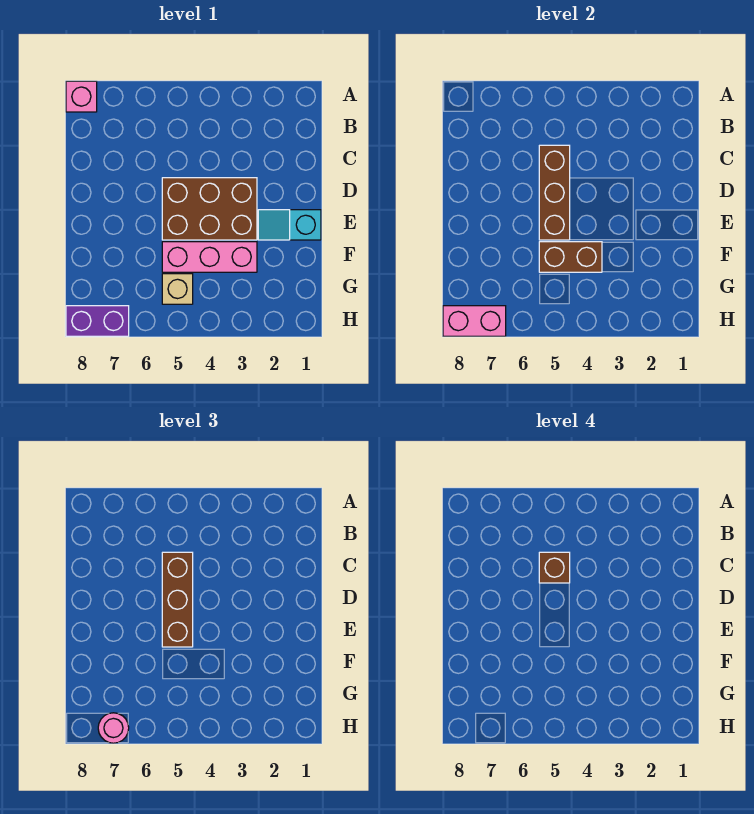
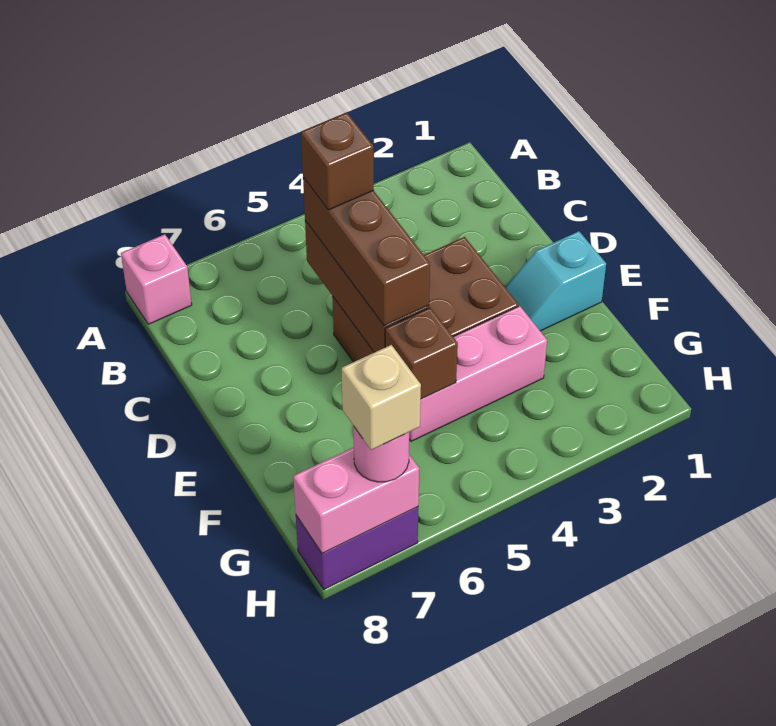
brown 1x2 brick [539,242,602,272] -> brown 1x1 brick [385,307,458,399]
tan 1x1 brick [162,274,193,304] -> tan 1x1 brick moved to [342,345,421,450]

